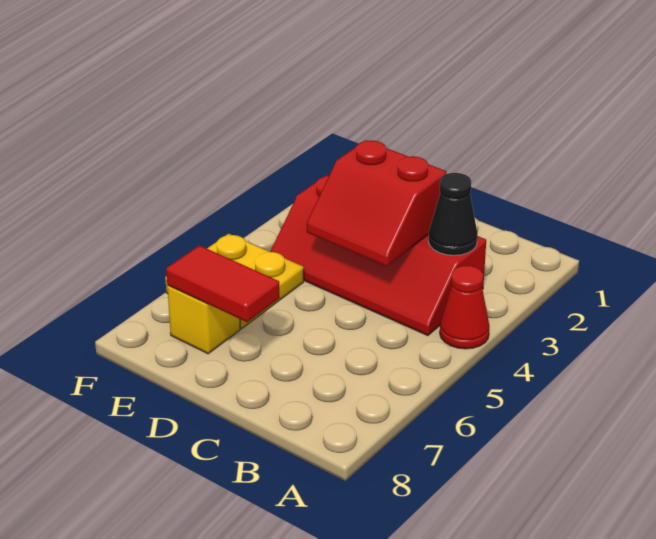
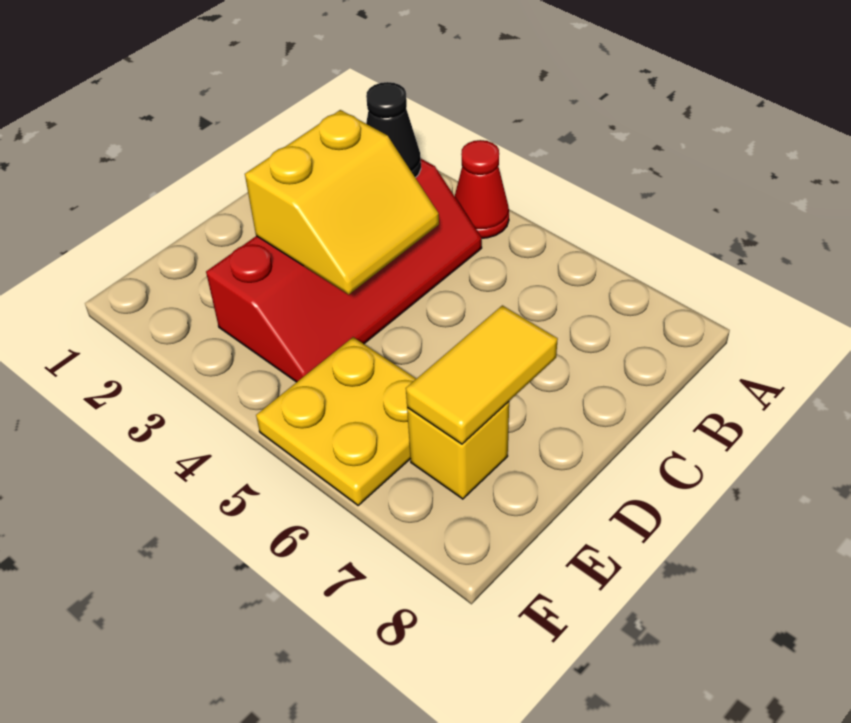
red 2x2 slope [307,140,446,267] -> yellow 2x2 slope [245,110,439,294]
red 1x2 tile [166,246,280,322] -> yellow 1x2 tile [406,305,558,444]

